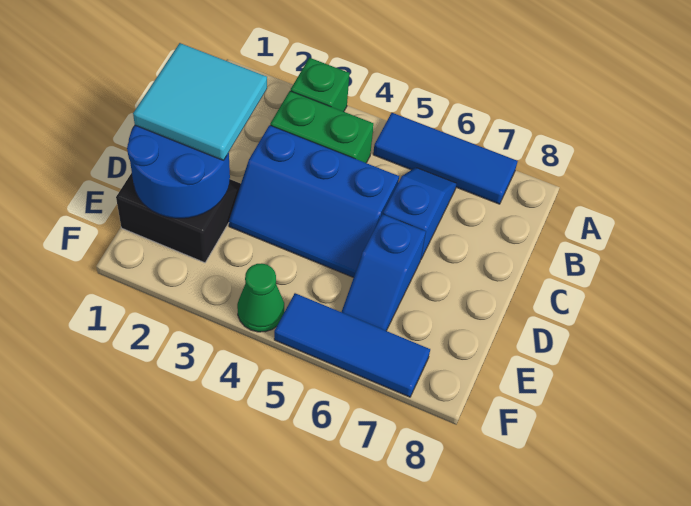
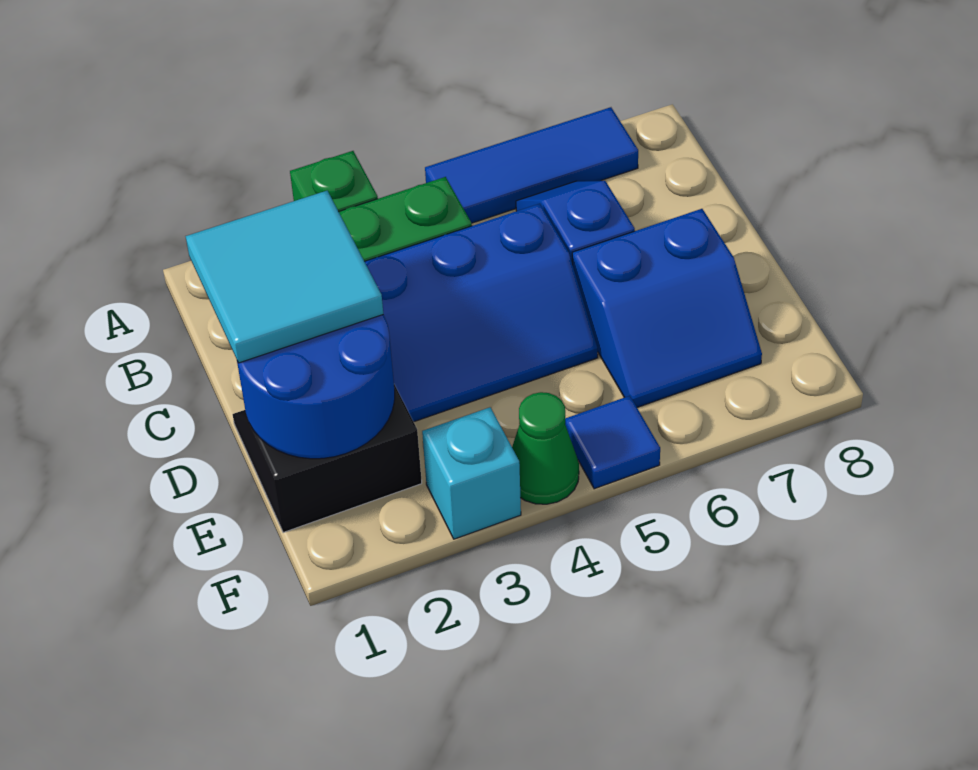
blue 1x2 slope [342,214,426,331] -> blue 2x2 slope [572,209,762,407]
none -> cyan 1x1 brick [422,407,521,539]
blue 1x3 tile [274,293,430,397] -> blue 1x1 tile [565,396,660,489]

